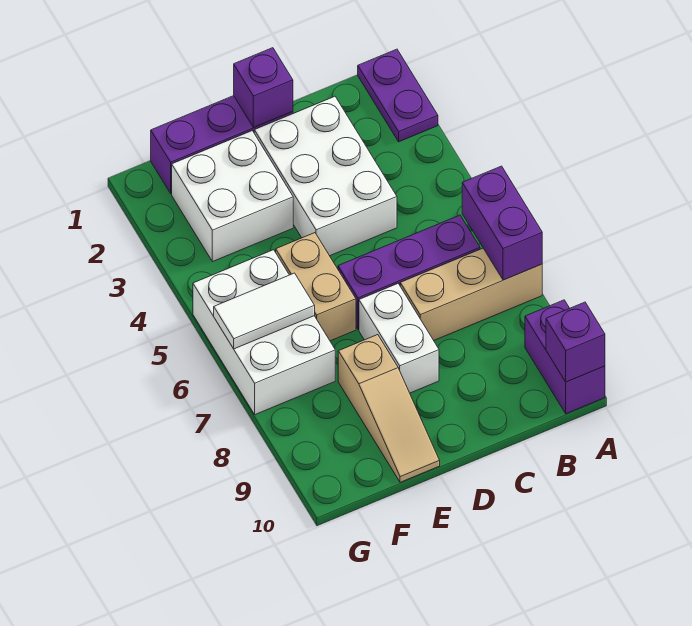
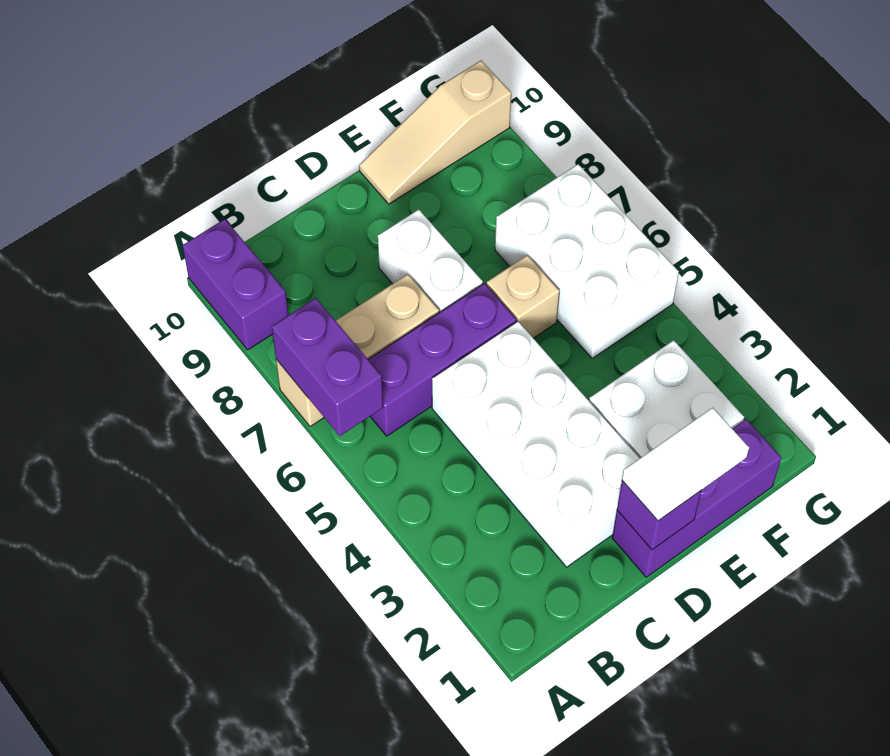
purple 1x2 plate [358,49,438,142] -> none
purple 1x1 brick [546,302,605,382] -> none
white 2x3 brick [254,96,397,256] -> white 2x4 brick [432,322,640,567]
tan 1x2 brick [276,233,356,341] -> tan 1x1 brick [486,255,560,338]
tan 1x3 slope [338,335,440,482] -> tan 1x3 slope turned to [359,61,511,204]
white 1x2 tile [214,273,315,349] -> white 1x2 tile moved to [622,408,749,521]

